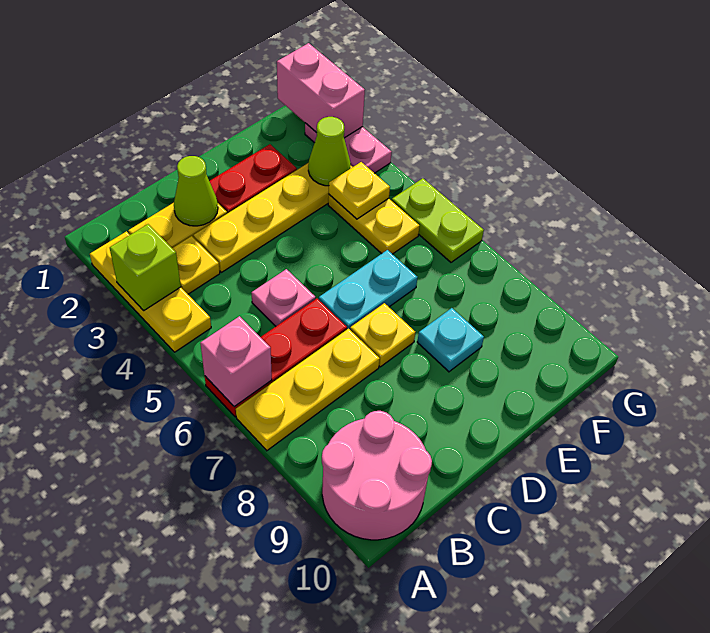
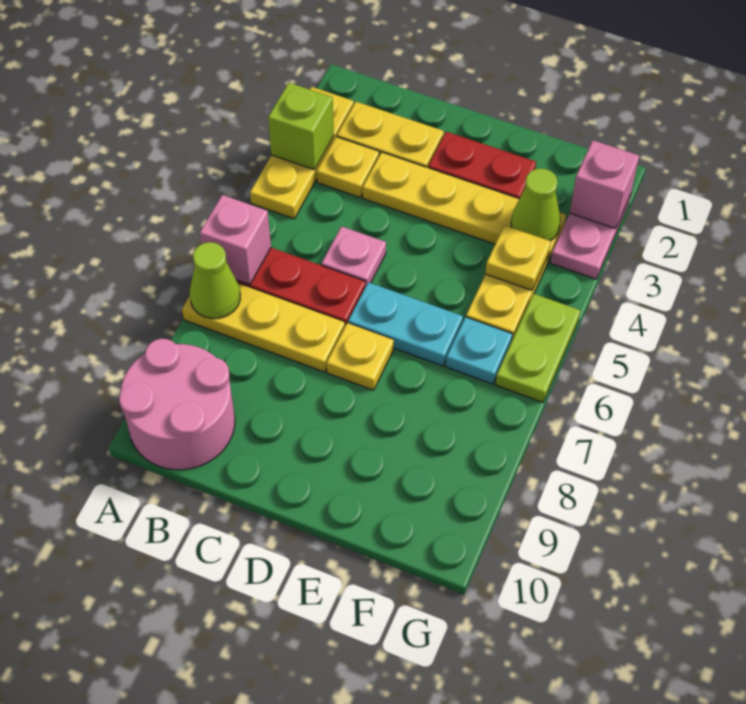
lime 1x1 cone [174,156,218,226] -> lime 1x1 cone moved to [190,242,240,319]
cyan 1x1 plate [417,308,484,372] -> cyan 1x1 plate moved to [446,317,512,384]
pink 1x2 brick [277,43,365,138] -> pink 1x1 brick [570,140,639,229]

